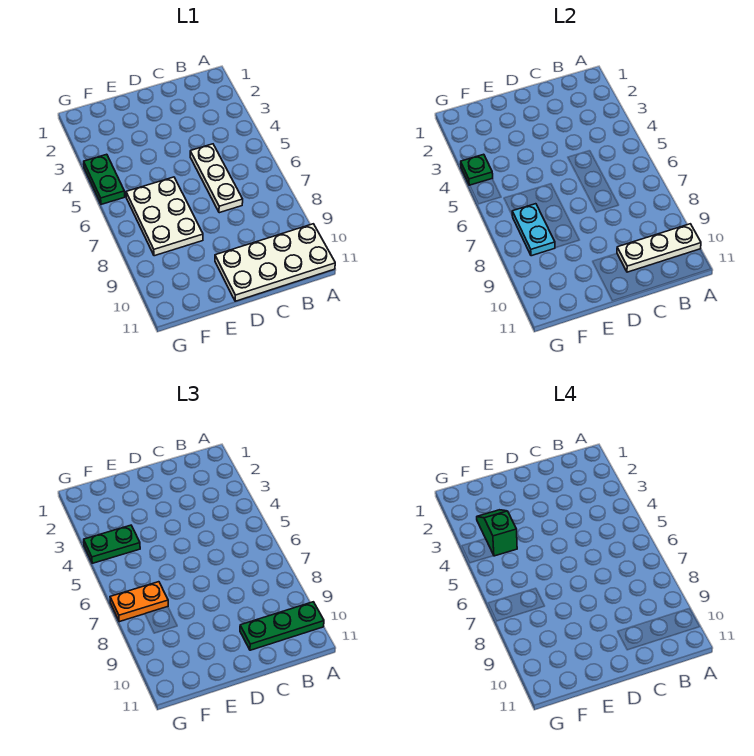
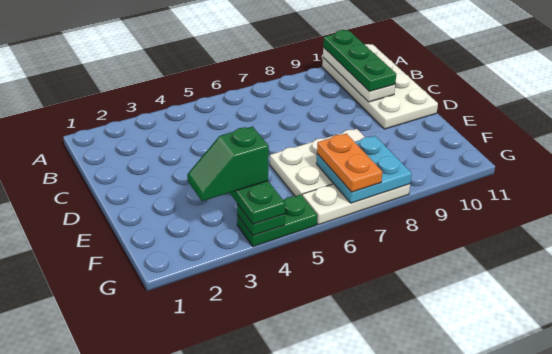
white 1x3 plate [190,144,243,213] -> white 1x3 plate moved to [302,184,410,225]
cyan 1x2 plate [512,204,555,256] -> cyan 2x2 plate [316,136,412,203]

